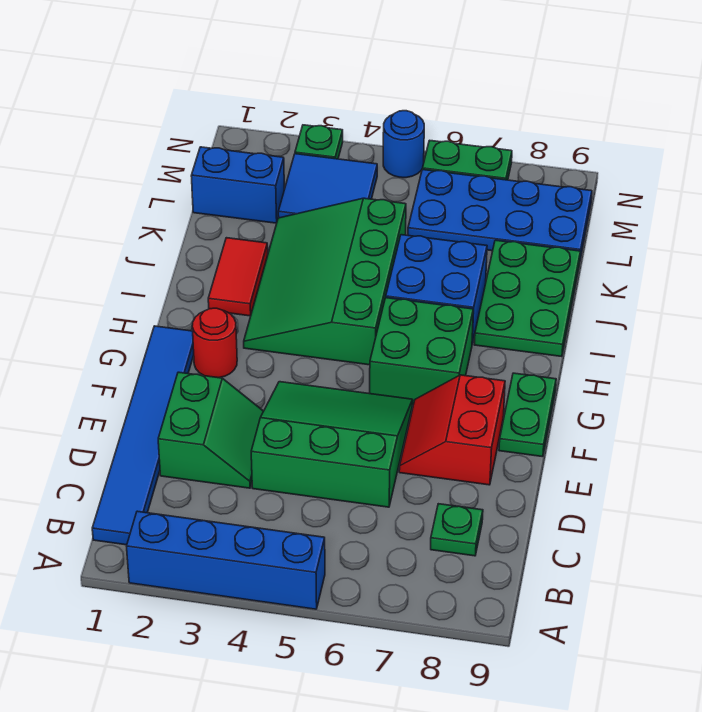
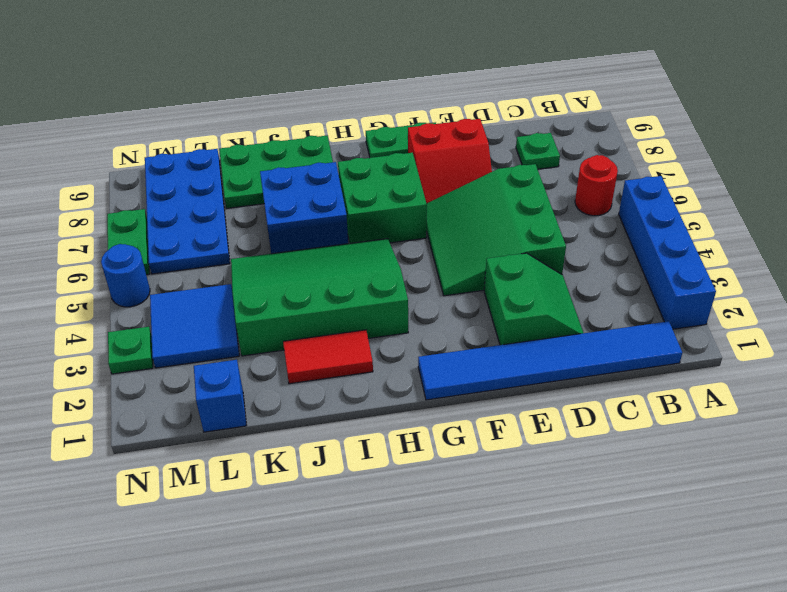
green 2x2 slope [158,372,263,488] -> green 2x2 slope turned to [484,253,583,345]
red 1x1 round brick [192,308,237,378] -> red 1x1 round brick moved to [575,155,618,216]
green 3x4 slope [244,198,406,365] -> green 3x4 slope turned to [231,239,408,356]
blue 1x2 brick [191,147,284,223] -> blue 1x1 brick [194,360,247,432]

